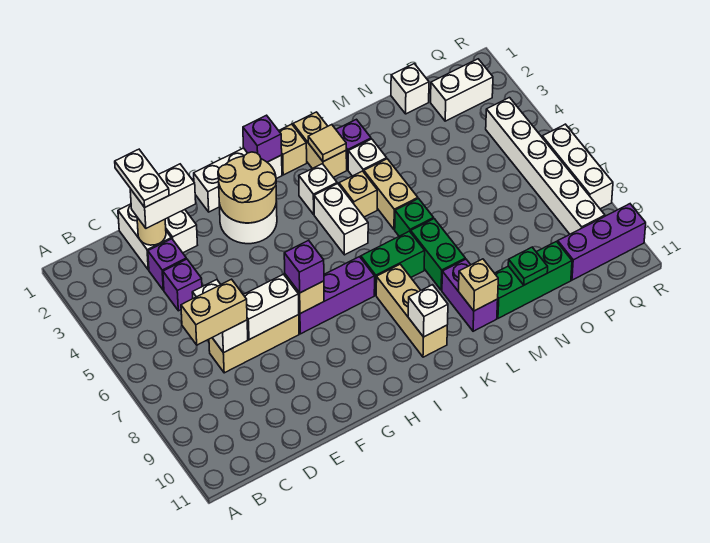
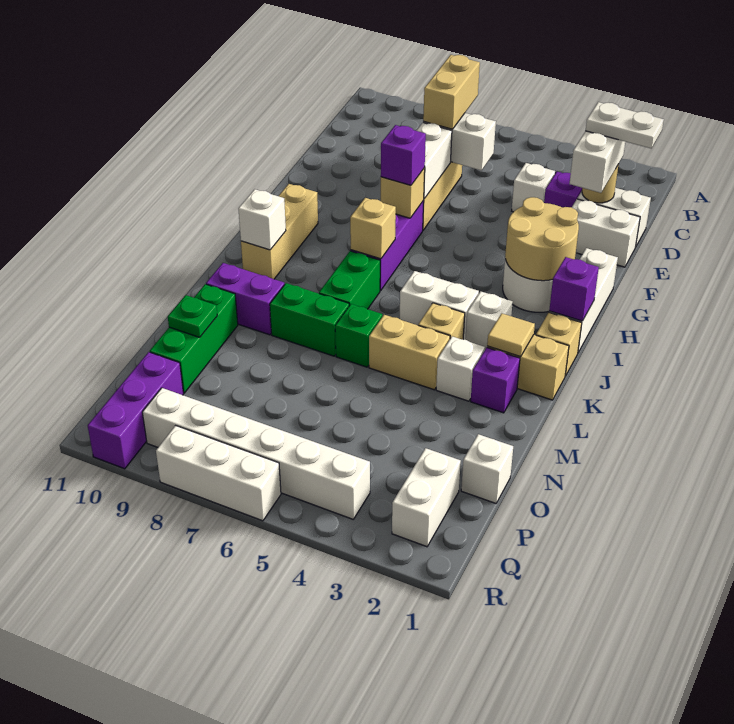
purple 1x1 brick [163,259,202,311] -> white 1x1 brick [512,163,555,212]
tan 1x3 brick [376,264,447,357] -> tan 1x3 brick turned to [241,184,318,279]
tan 1x1 brick [458,259,498,311] -> tan 1x1 brick moved to [350,198,396,259]

